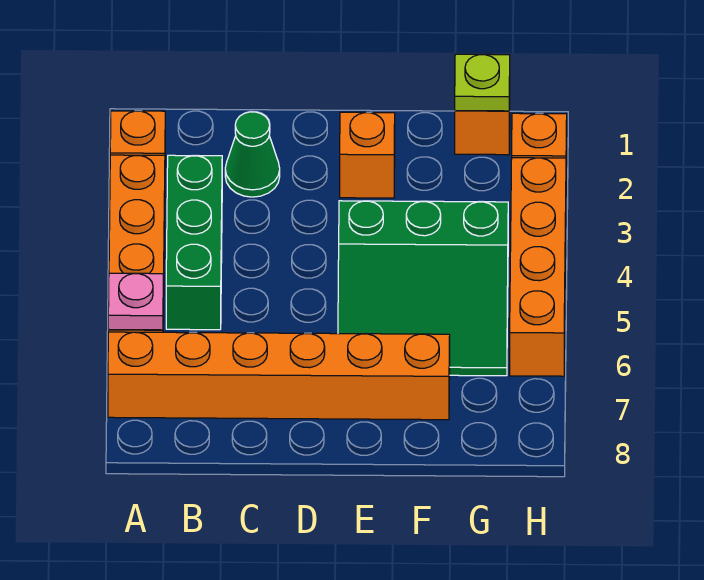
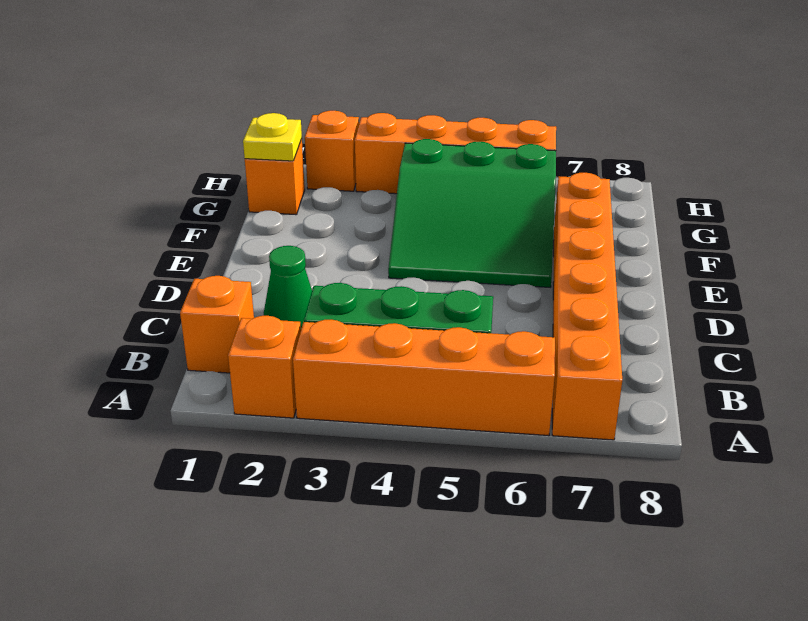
pink 1x1 plate [108,273,163,330] -> none
orange 1x1 brick [340,112,395,198] -> orange 1x1 brick moved to [180,276,254,373]
green 3x3 slope [338,201,508,376] -> green 3x3 slope turned to [388,139,556,287]
lime 1x1 plate [455,54,510,111] -> yellow 1x1 plate [243,113,302,161]

